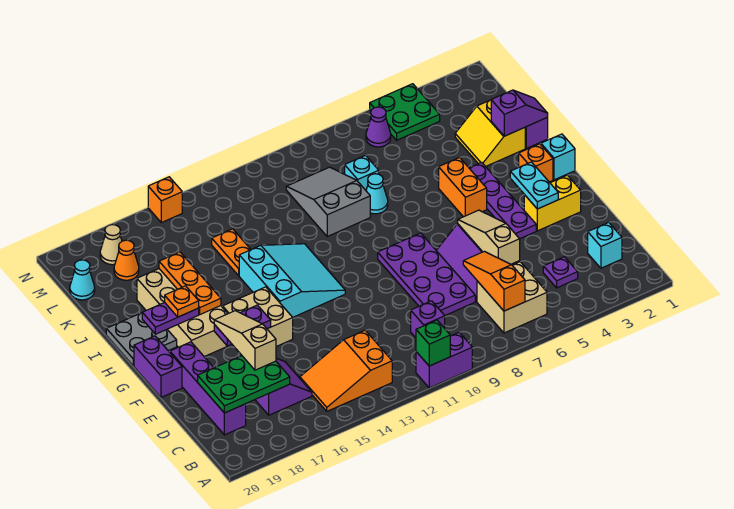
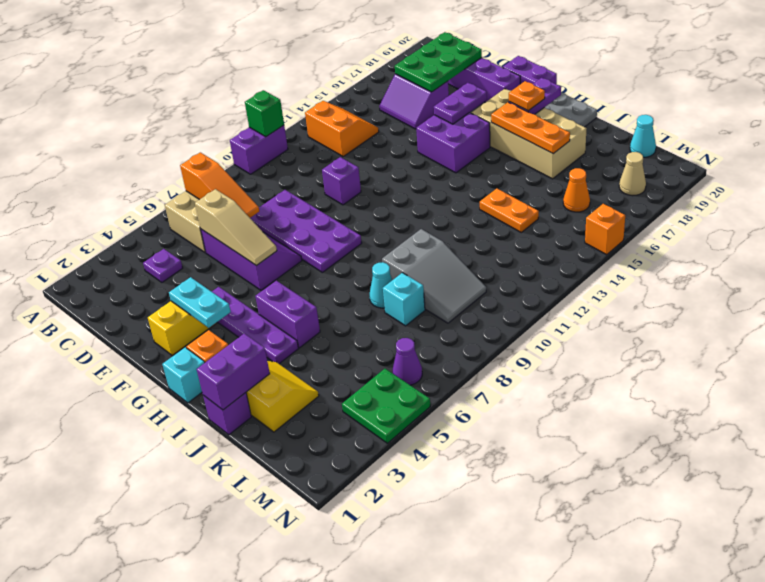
orange 2x3 slope [300,330,392,411] -> orange 2x2 slope [305,101,379,156]
cyan 1x1 brick [588,222,622,268] -> none
purple 1x1 brick [411,301,445,337] -> purple 1x1 brick moved to [322,157,361,205]
tan 1x3 slope [214,311,276,370] -> none
tan 2x2 brick [223,287,293,347] -> purple 2x2 brick [416,113,490,173]
cyan 3x3 slope [239,244,345,317] -> none
orange 1x2 brick [439,157,487,217] -> purple 1x2 brick [255,281,320,348]
purple 1x2 slope [491,90,548,136] -> purple 1x2 brick [197,334,270,410]
orange 1x1 cone [114,240,139,280] -> orange 1x1 cone moved to [563,168,590,212]

